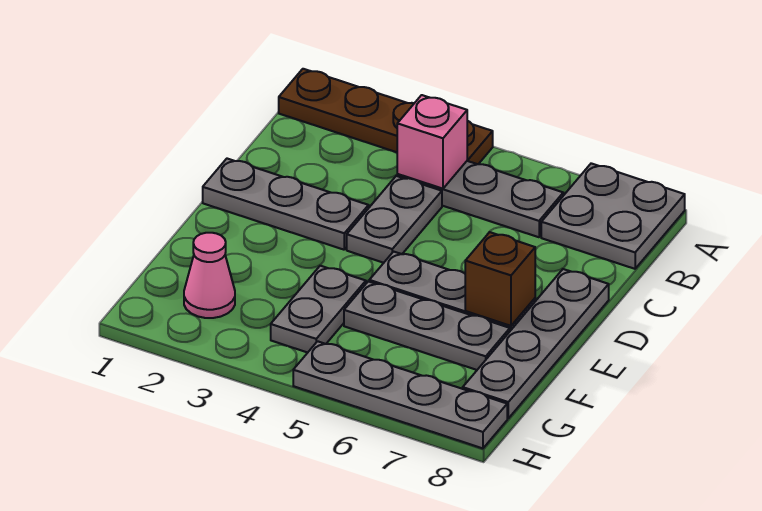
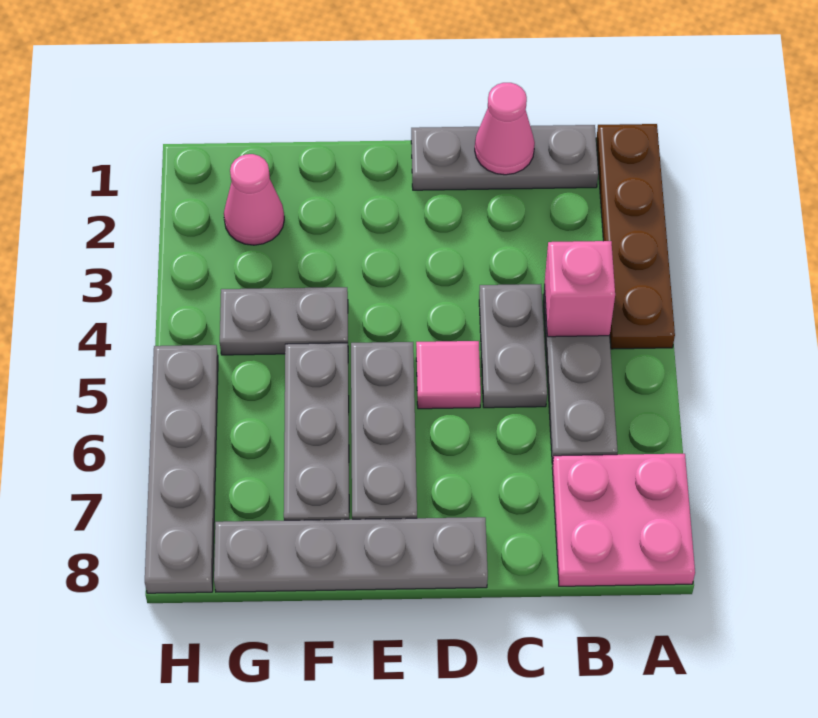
grey 2x2 plate [541,163,685,269] -> pink 2x2 plate [552,454,695,586]
none -> pink 1x1 cone [475,83,535,175]
grey 1x2 plate [347,176,442,263] -> grey 1x2 plate turned to [479,284,547,408]
grey 1x3 plate [203,159,369,250] -> grey 1x3 plate turned to [411,125,598,190]
none -> pink 1x1 tile [416,341,481,409]
brown 1x1 brick [465,232,535,326] -> none

